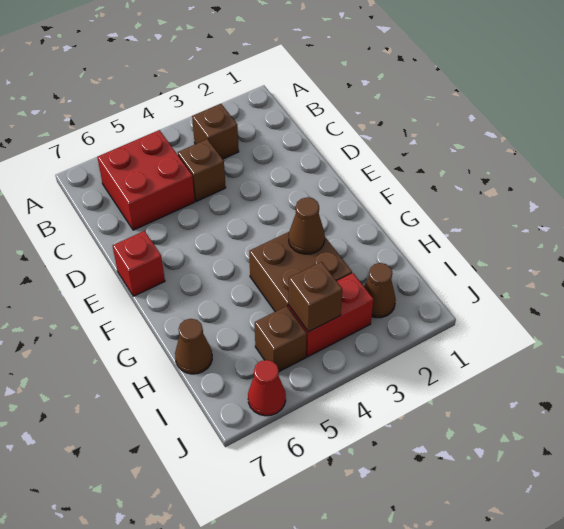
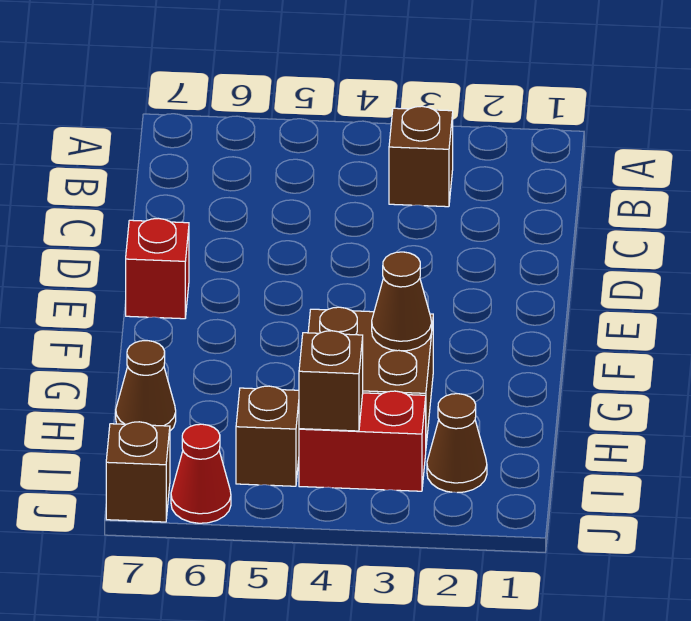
red 2x2 brick [97,130,195,230] -> none
brown 1x1 brick [178,139,226,201] -> brown 1x1 brick moved to [106,422,170,522]

